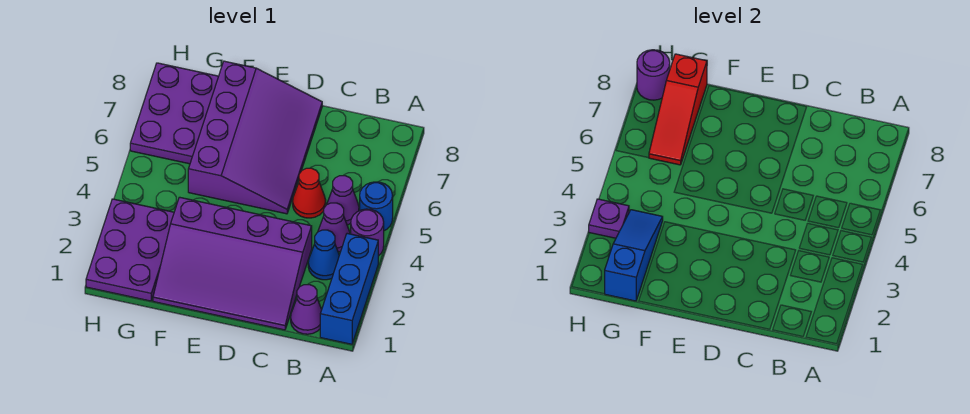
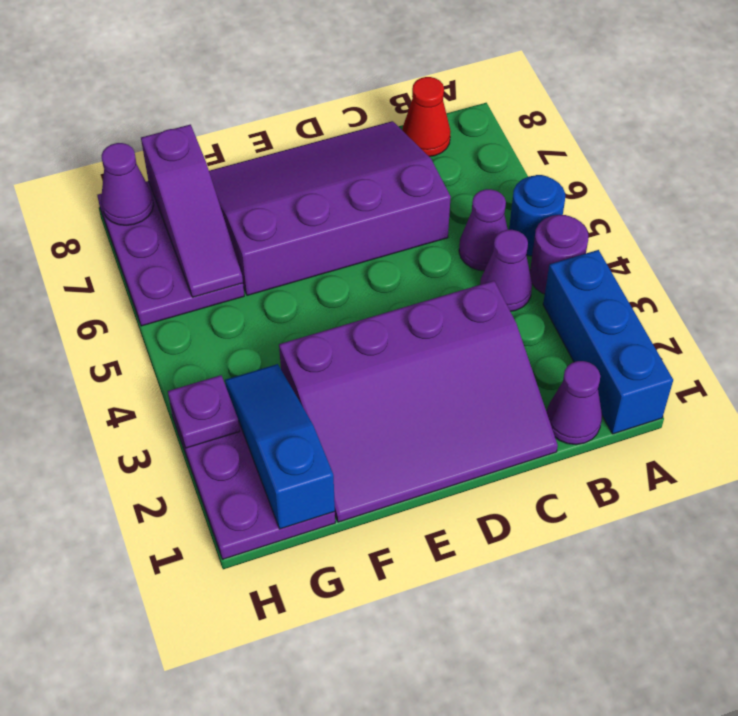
blue 1x1 cone [308,230,339,280] -> none
red 1x1 cone [293,168,326,218] -> red 1x1 cone moved to [402,77,451,157]
purple 3x4 slope [188,61,322,214] -> purple 3x4 slope turned to [209,121,451,295]
red 1x3 slope [649,54,707,165] -> purple 1x3 slope [141,125,243,297]
purple 1x1 round brick [637,50,670,100] -> purple 1x1 cone [101,143,153,225]

